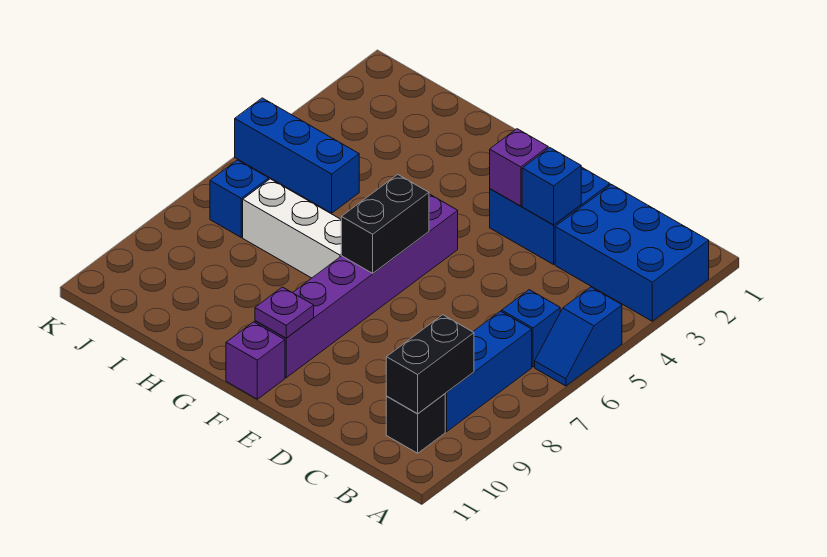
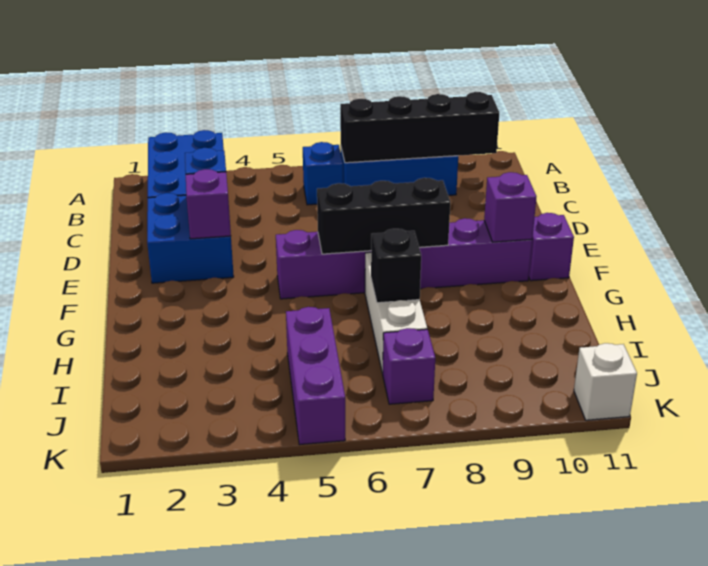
blue 1x2 slope [535,287,622,386] -> none
black 1x2 brick [386,315,474,414] -> black 1x4 brick [340,92,499,163]
black 1x1 brick [386,394,445,453] -> black 1x1 brick moved to [371,229,421,303]
black 1x2 brick [341,174,429,273] -> black 1x3 brick [317,178,450,254]
purple 1x1 plate [255,287,314,338] -> purple 1x1 brick [484,172,537,242]
blue 1x3 brick [235,98,359,213] -> purple 1x3 brick [286,307,345,445]
blue 1x1 brick [210,160,269,237] -> purple 1x1 brick [383,328,435,404]
none -> white 1x1 brick [574,343,637,420]

